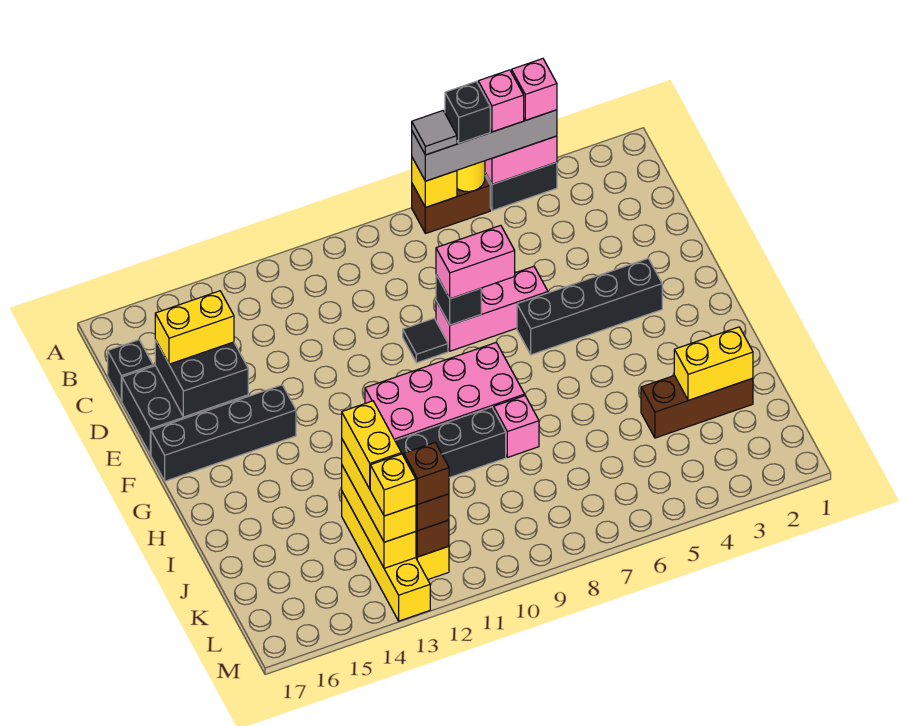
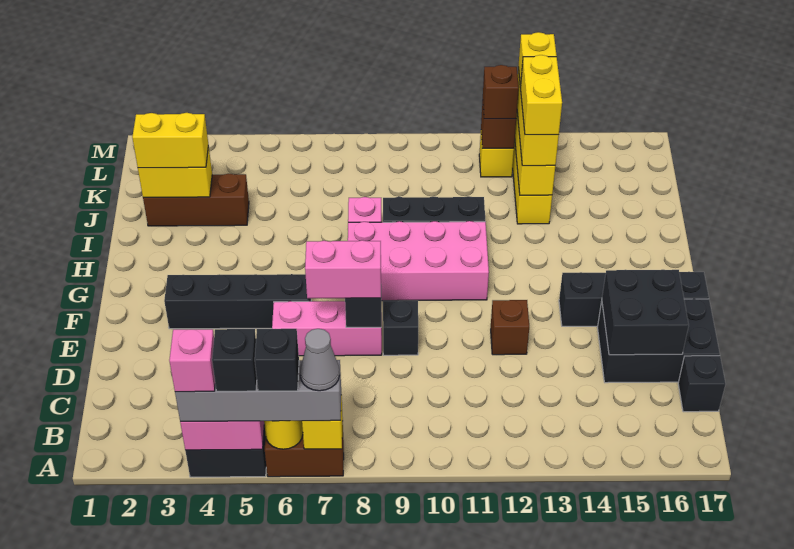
pink 1x1 brick [478,70,524,132] -> black 1x1 brick [212,329,257,391]
grey 1x1 tile [412,111,457,155] -> grey 1x1 cone [300,329,340,391]
yellow 1x2 brick [155,291,234,364] -> yellow 1x2 brick moved to [132,113,208,168]
black 1x1 tile [403,319,448,363] -> black 1x1 brick [383,301,418,355]
brown 1x1 brick [404,443,449,505] -> brown 1x1 brick moved to [491,300,529,355]

